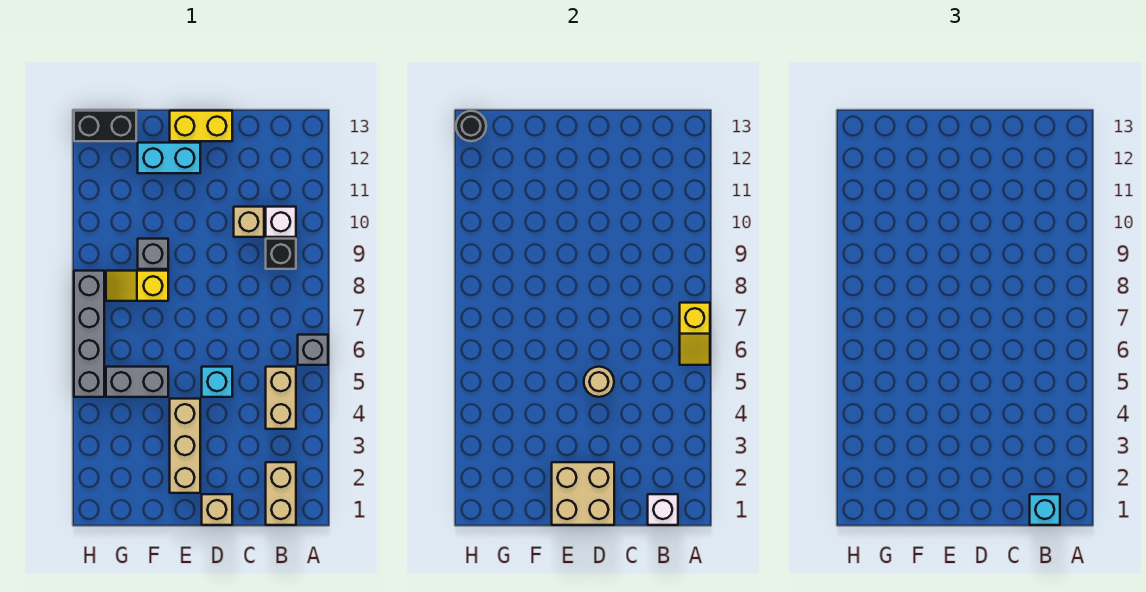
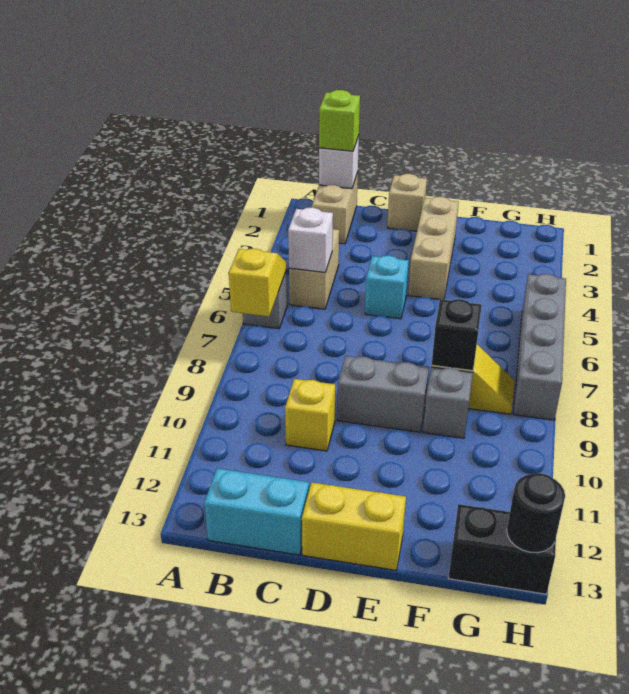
cyan 1x1 brick [1030,494,1060,525] -> lime 1x1 brick [319,90,360,151]
black 1x1 brick [266,239,296,269] -> black 1x1 brick moved to [432,299,482,371]
white 1x1 brick [266,207,296,237] -> white 1x1 brick moved to [288,207,333,273]
tan 1x1 brick [234,207,264,237] -> yellow 1x1 brick [285,379,335,451]
tan 2x2 brick [552,462,614,525] -> none
tan 1x1 round brick [584,367,614,397] -> none
cyan 1x2 brick [138,143,200,173] -> cyan 1x2 brick moved to [204,468,309,555]
grey 1x2 brick [106,367,168,397] -> grey 1x2 brick moved to [337,356,429,432]

